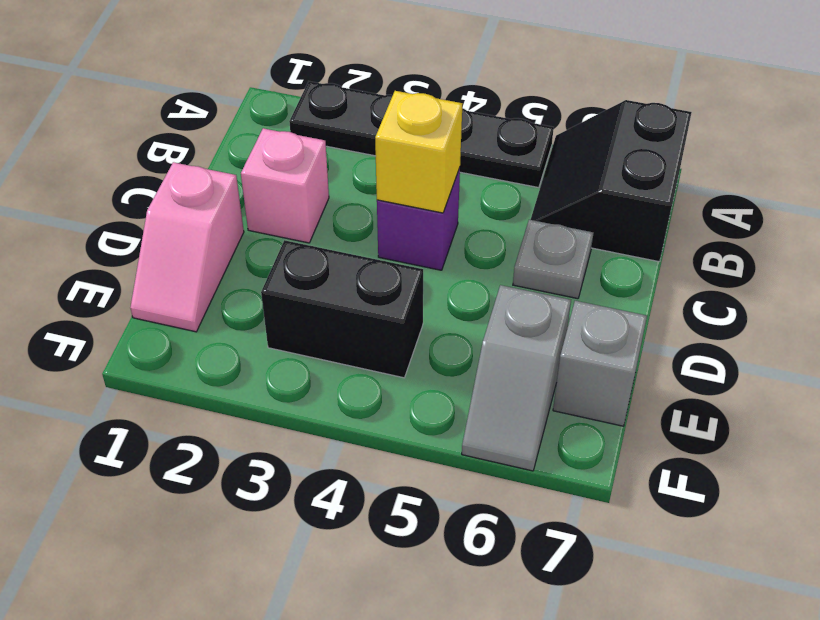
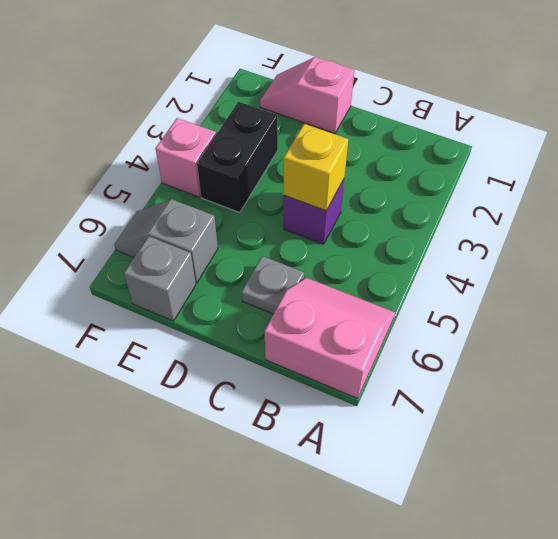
black 1x4 plate [289,81,554,188] -> none
black 2x2 slope [531,100,692,262] -> pink 2x2 slope [265,278,395,398]
pink 1x1 brick [241,128,329,243] -> pink 1x1 brick moved to [155,118,216,197]

